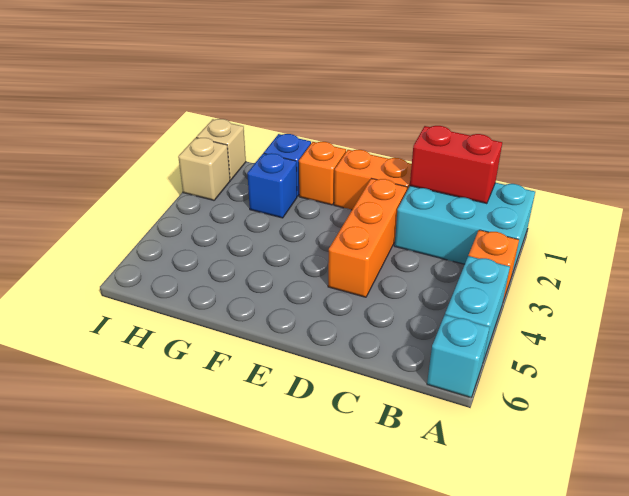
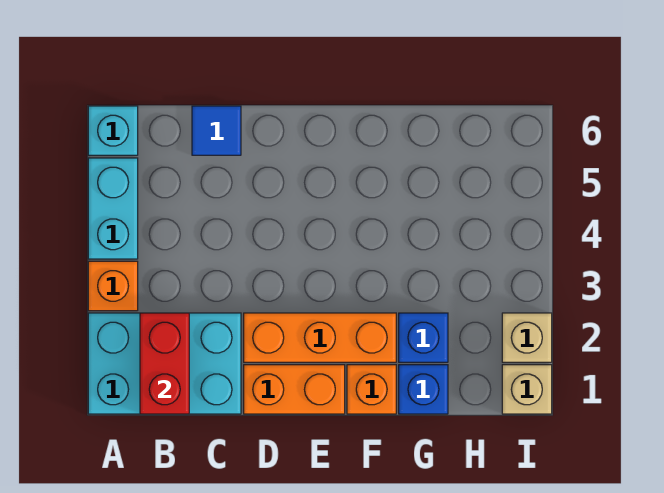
red 1x2 brick [410,126,502,204] -> red 1x2 brick turned to [140,313,189,414]
none -> blue 1x1 tile [192,106,241,155]
orange 1x3 brick [328,178,407,297] -> orange 1x3 brick turned to [244,313,396,362]

